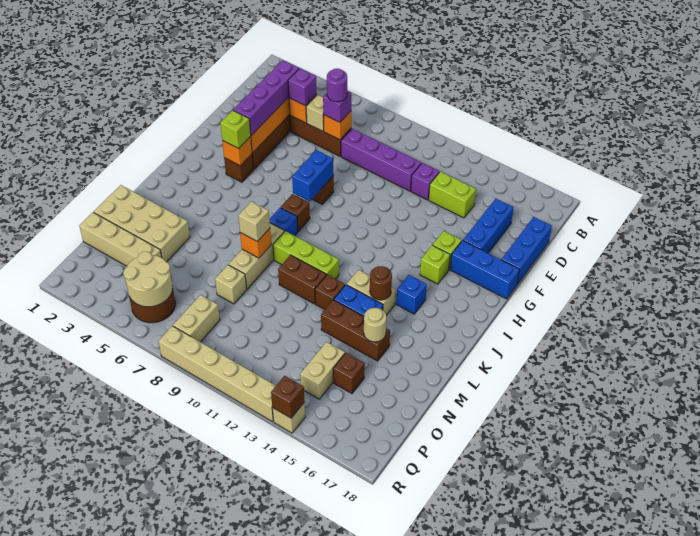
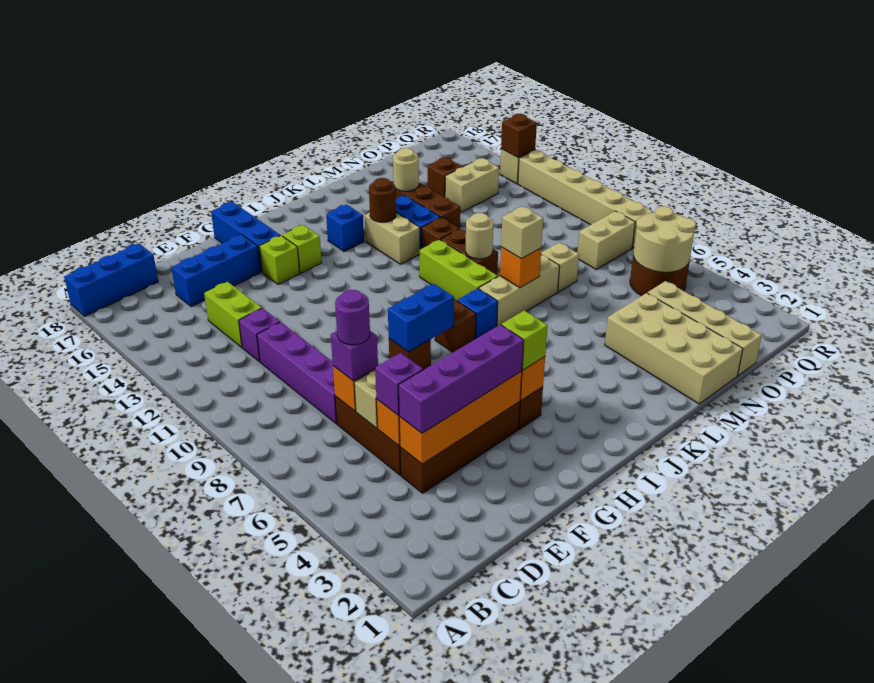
blue 1x3 brick [501,217,552,284] -> blue 1x3 brick moved to [64,243,158,316]
none -> tan 1x1 round brick [466,213,493,259]

